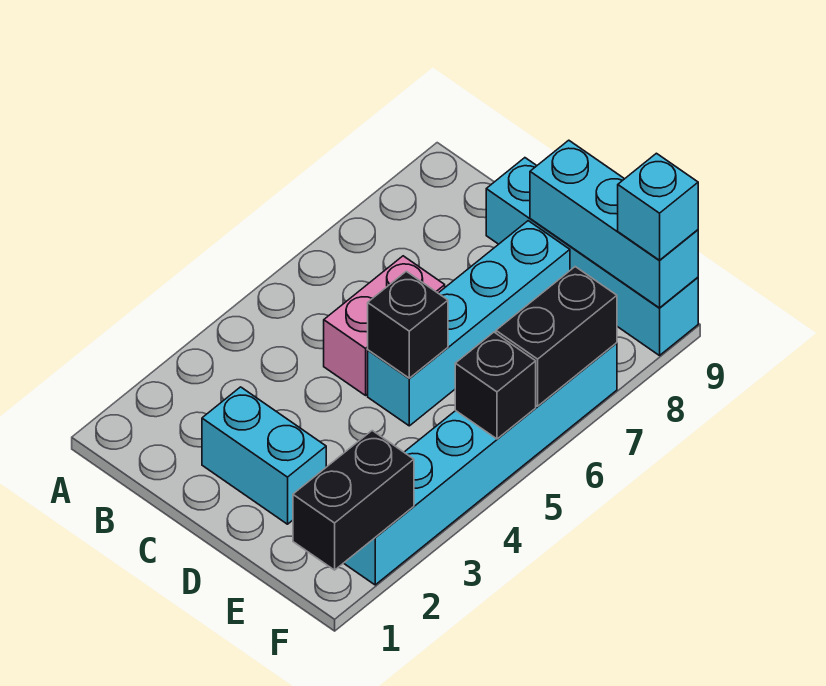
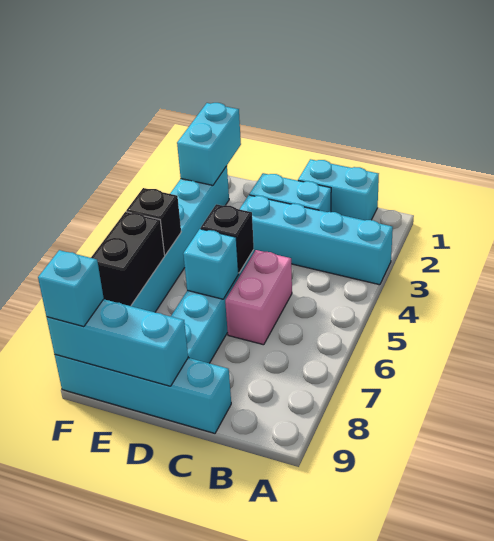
none -> cyan 1x4 brick [240,195,393,285]
none -> cyan 1x2 brick [298,159,379,220]
none -> cyan 1x1 brick [183,229,239,299]
black 1x2 brick [293,431,414,570] -> cyan 1x2 brick [177,103,241,185]

